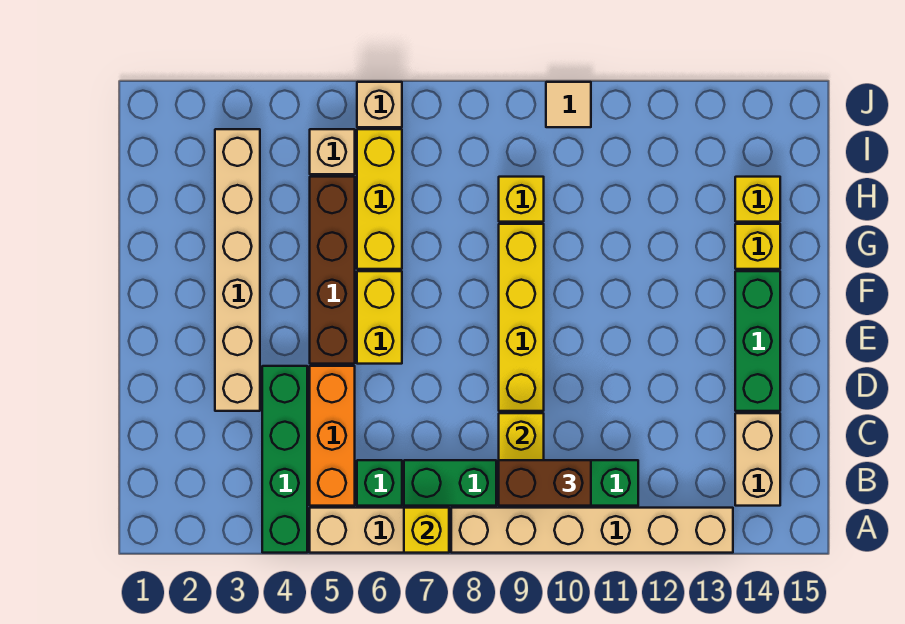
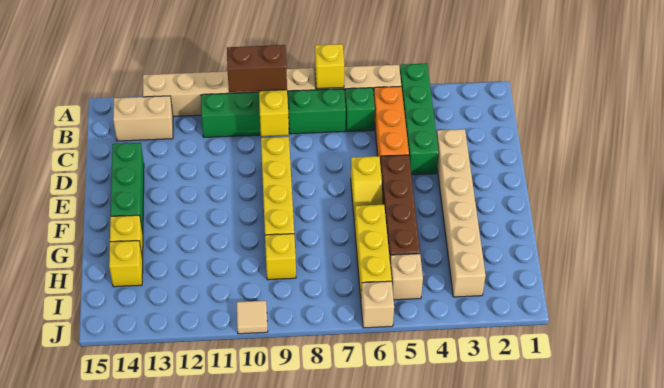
tan 1x2 brick [735,413,780,506] -> tan 1x2 brick turned to [113,96,173,141]
yellow 1x2 brick [357,271,402,364] -> yellow 1x2 slope [351,156,383,225]

